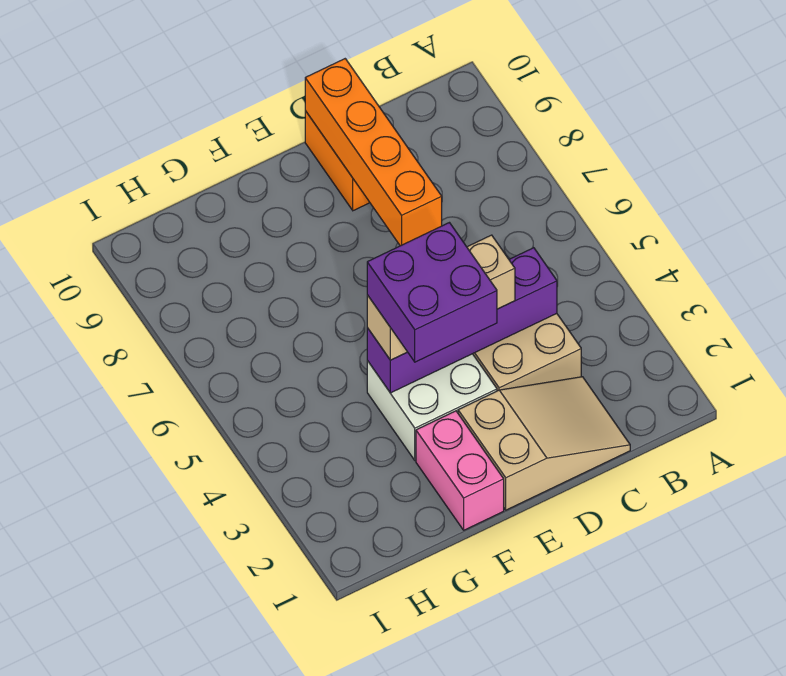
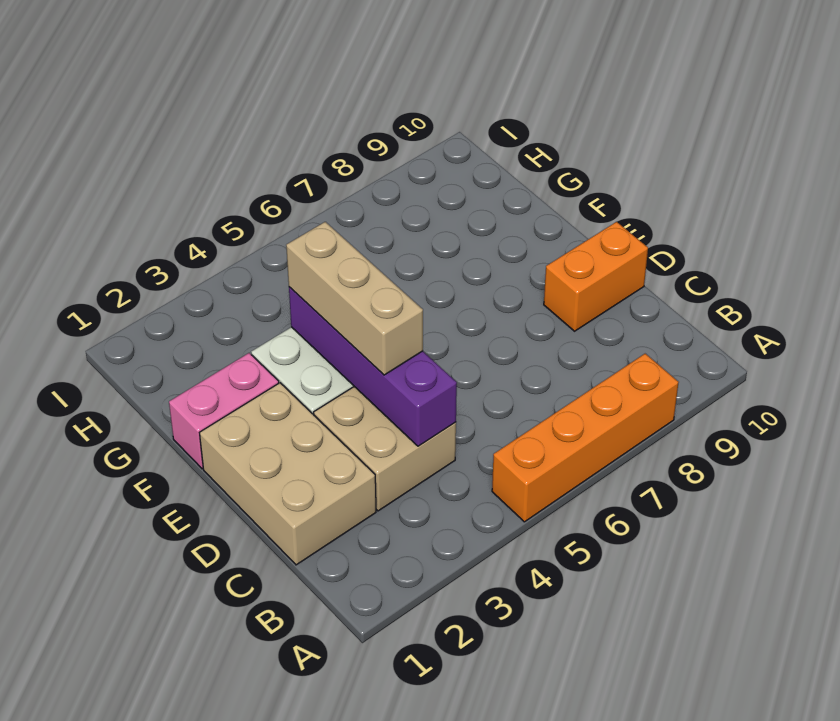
tan 2x3 slope [458,377,630,510] -> tan 2x3 brick [200,383,376,565]
orange 1x4 brick [305,59,442,246] -> orange 1x4 brick moved to [492,354,679,522]
purple 2x2 brick [367,223,497,362] -> none

